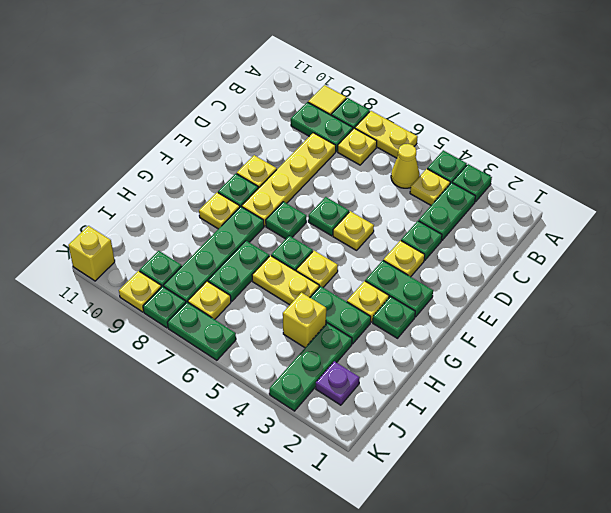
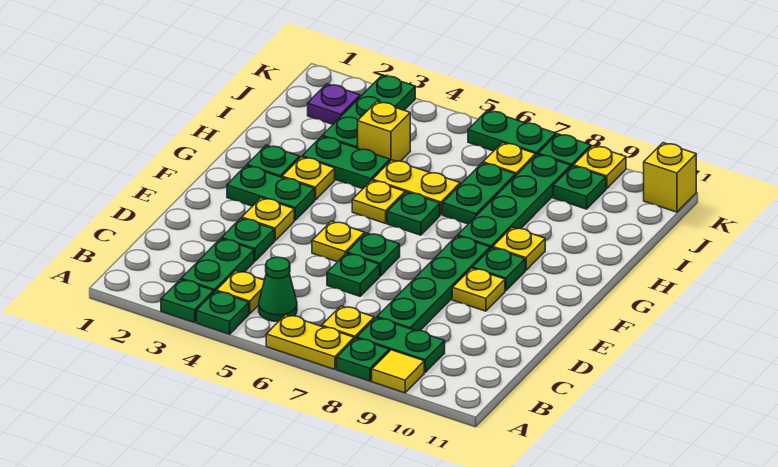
yellow 1x1 cone [391,144,420,188] -> green 1x1 cone [259,257,297,322]
yellow 1x4 plate [242,133,336,226] -> green 1x4 plate [377,236,490,331]
green 1x1 plate [266,202,306,239] -> green 1x1 plate moved to [327,253,380,296]

